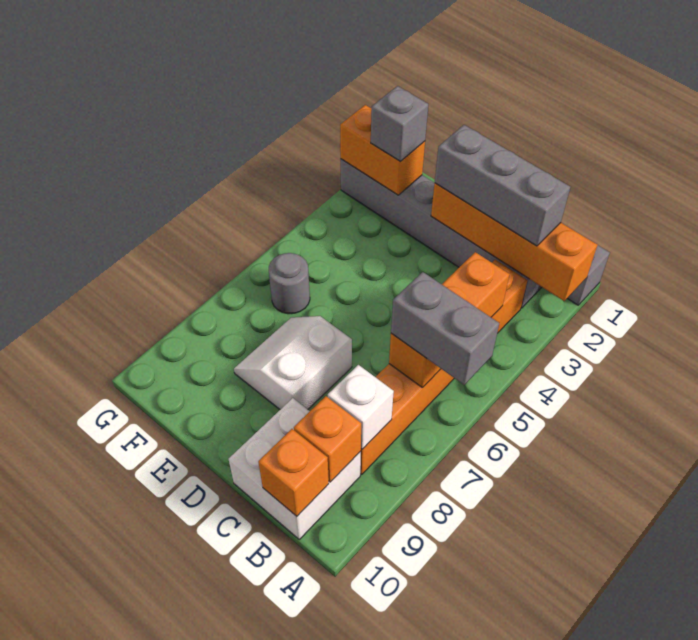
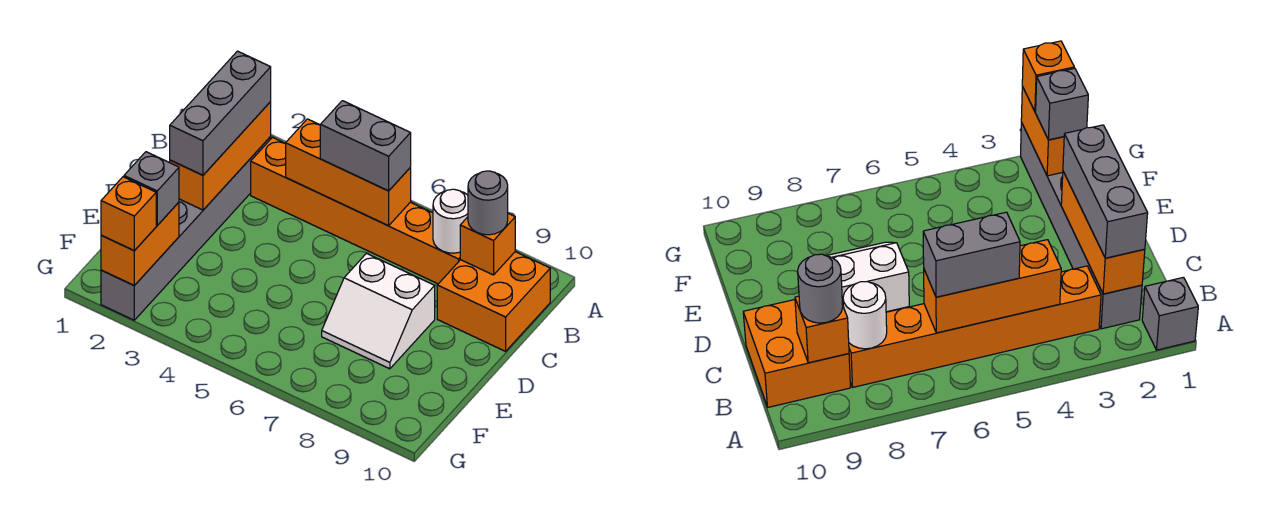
orange 1x4 brick [431,183,597,301] -> orange 1x3 brick [170,102,271,210]
grey 1x2 brick [391,272,499,385] -> grey 1x2 brick turned to [320,101,411,191]
white 1x1 brick [328,365,394,449] -> white 1x1 round brick [433,189,468,253]
white 2x2 brick [229,398,361,539] -> orange 2x2 brick [437,252,550,351]
orange 1x1 brick [258,429,329,516] -> orange 1x1 brick moved to [101,177,156,251]
grey 1x1 round brick [269,253,310,314] -> grey 1x1 round brick moved to [468,171,508,235]

